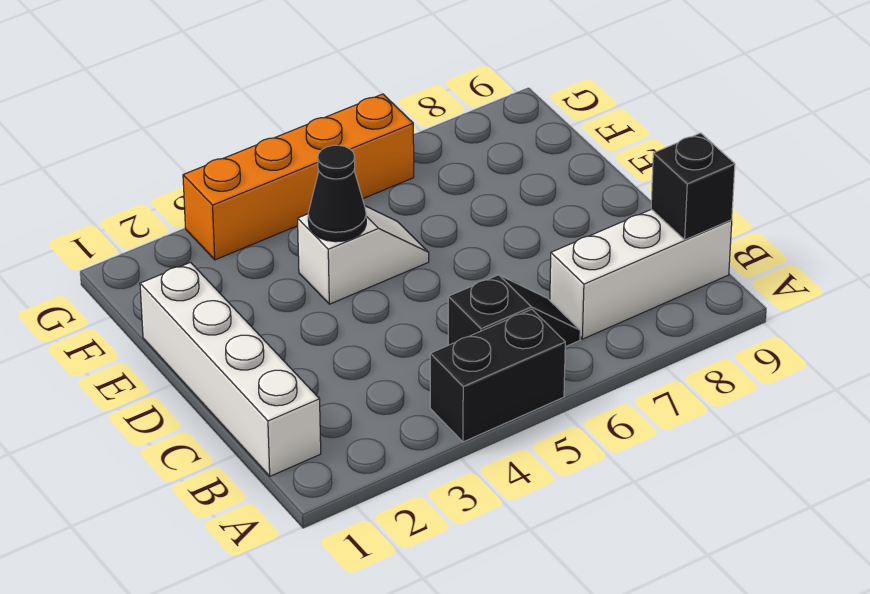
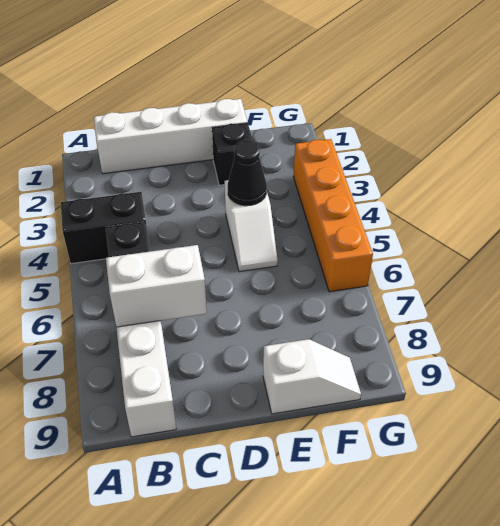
black 1x2 brick [430,309,565,442] -> black 1x2 brick turned to [61,192,146,264]
none -> white 1x2 brick [106,245,207,327]
black 1x1 brick [651,133,735,240] -> black 1x1 brick moved to [212,123,253,185]
none -> white 1x2 slope [263,339,361,414]

